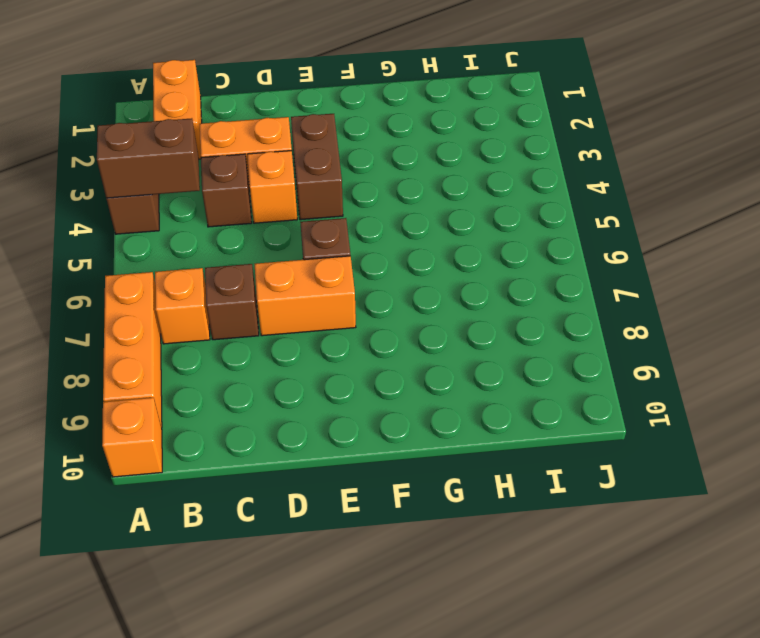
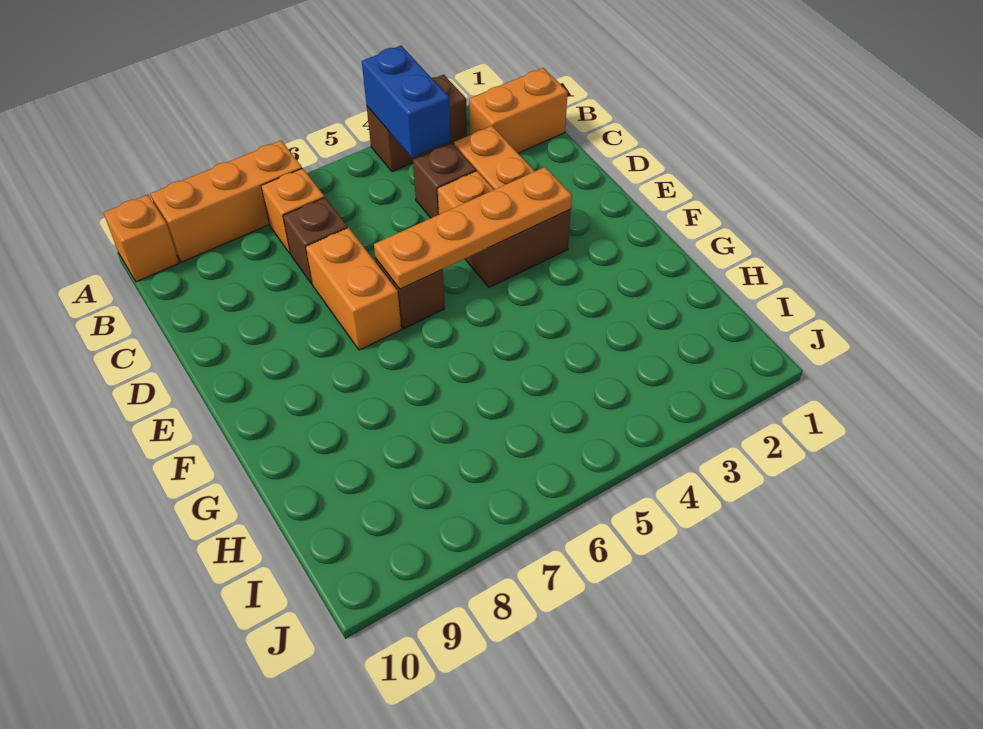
brown 1x2 brick [97,118,200,198] -> blue 1x2 brick [362,46,451,157]
none -> orange 1x4 plate [374,167,572,289]

